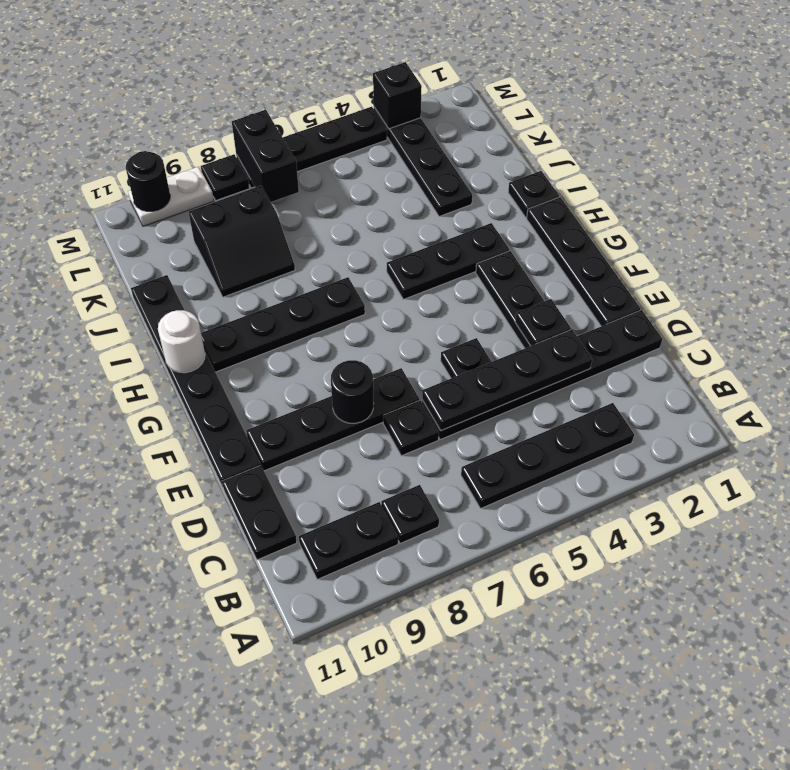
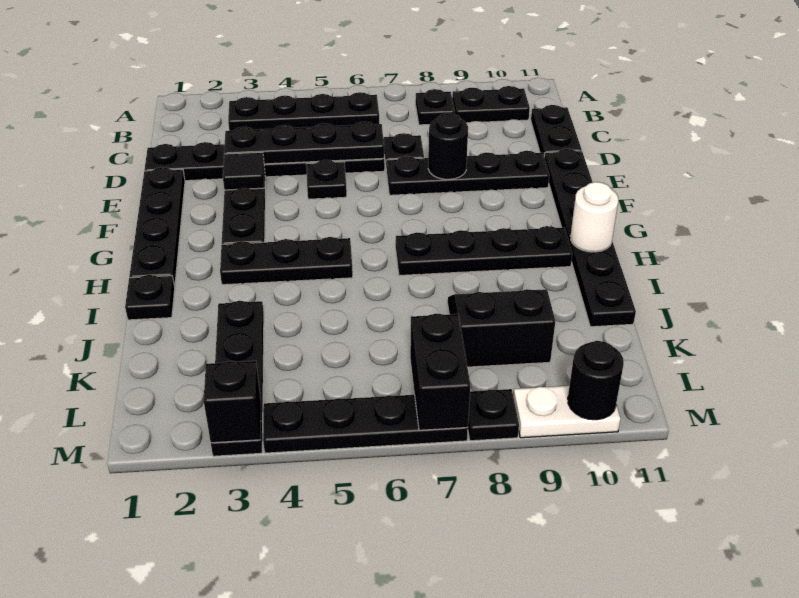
black 1x1 plate [515,299,571,346] -> black 1x1 tile [223,152,264,190]

